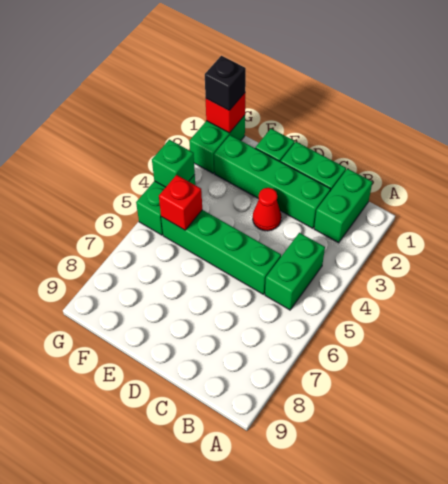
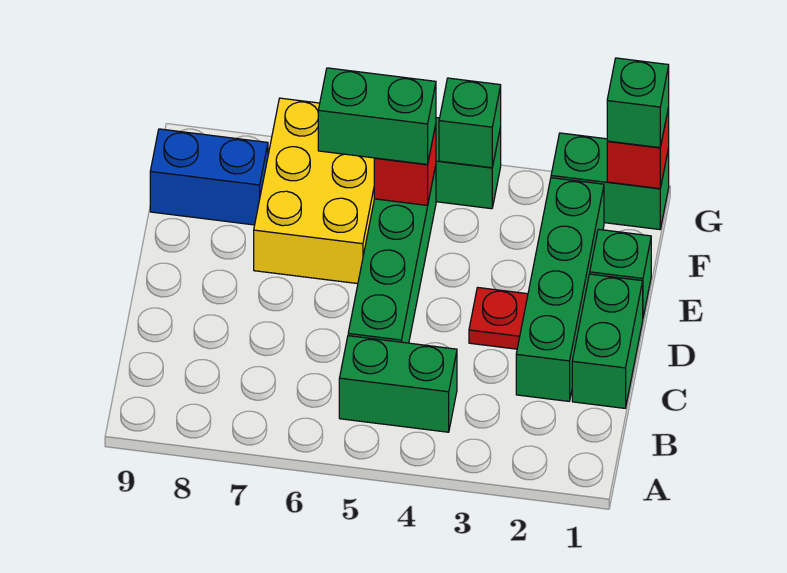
green 1x2 brick [314,169,372,243] -> green 1x2 brick moved to [318,68,436,164]
red 1x1 cone [253,188,281,231] -> red 1x1 plate [469,288,528,349]
none -> yellow 2x3 brick [254,98,374,284]
none -> blue 1x2 brick [150,129,268,225]
black 1x1 brick [205,56,246,110] -> green 1x1 brick [607,58,669,148]

